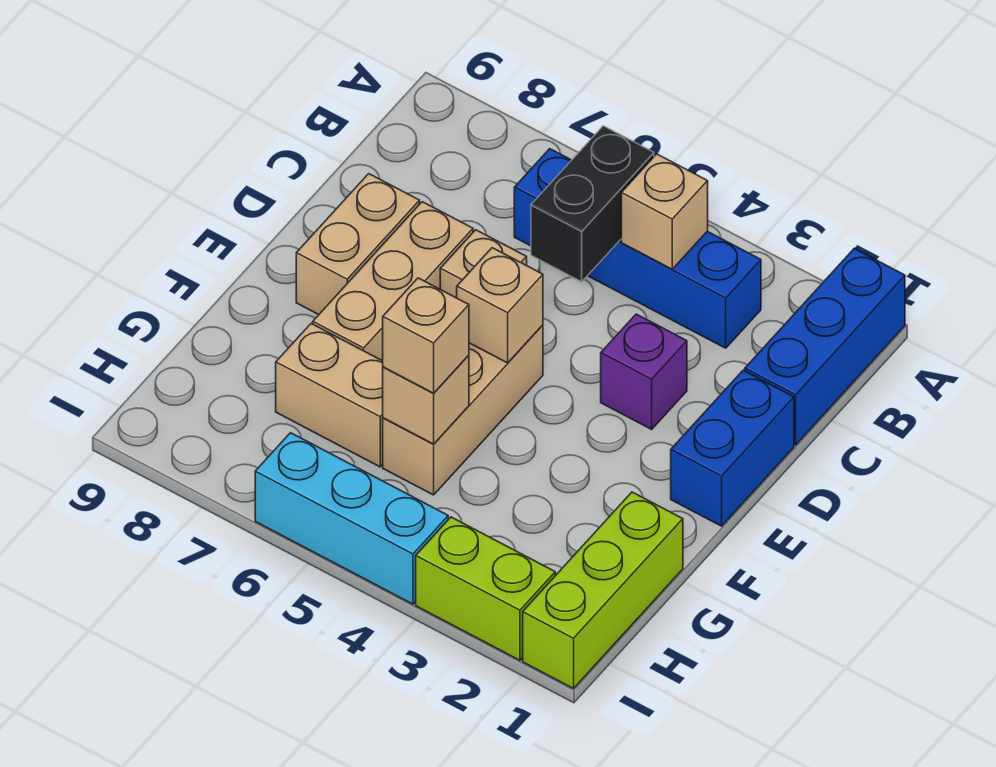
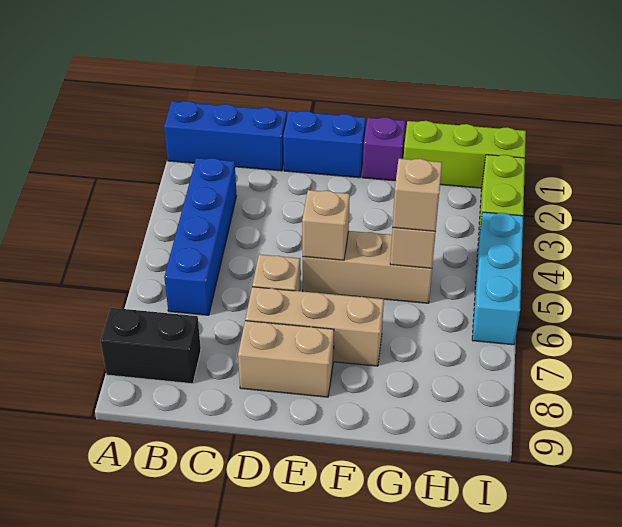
tan 1x1 brick [621,154,708,269] -> none
black 1x2 brick [531,126,654,282] -> black 1x2 brick moved to [101,308,201,384]
purple 1x1 brick [601,314,687,429] -> purple 1x1 brick moved to [362,117,405,181]
tan 1x2 brick [276,324,383,467] -> none

